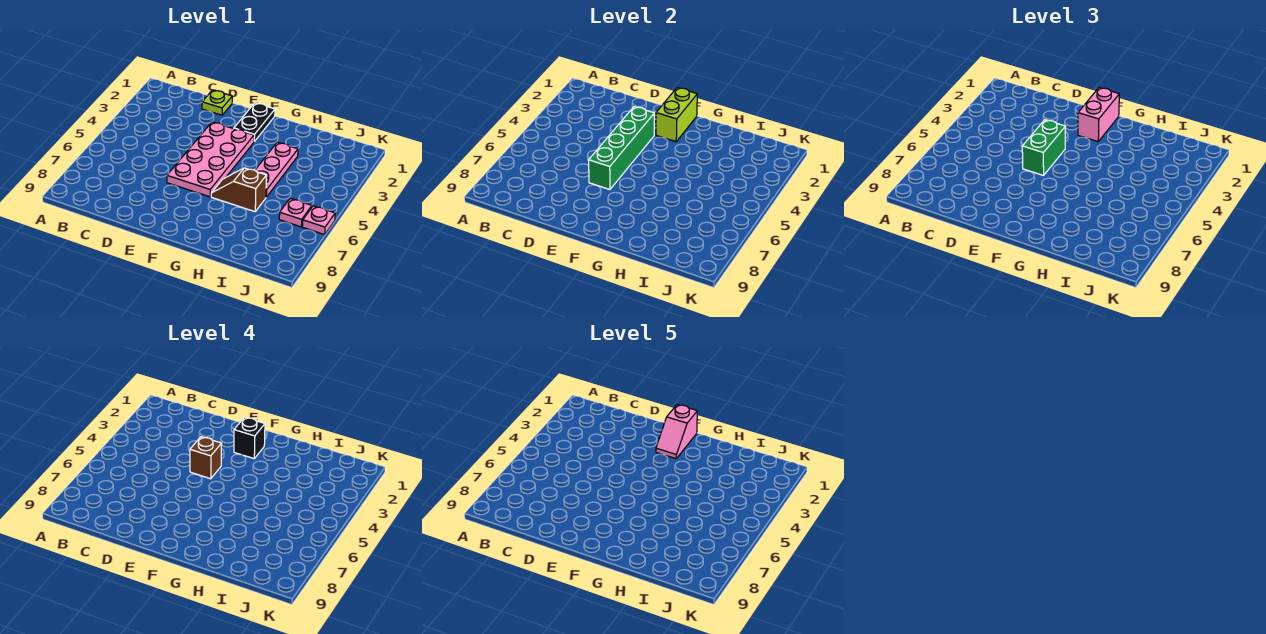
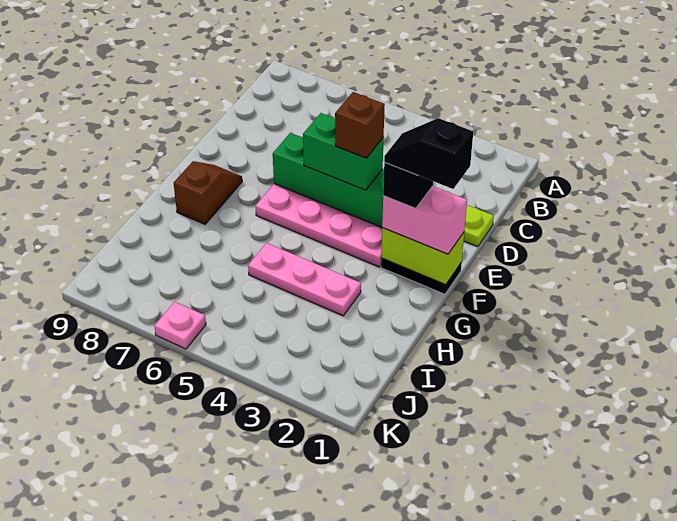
pink 1x2 slope [656,405,697,459] -> black 1x2 slope [384,118,473,189]
brown 1x2 slope [211,168,266,212] -> brown 1x2 slope moved to [174,161,242,224]
pink 1x1 plate [279,198,312,227] -> none

